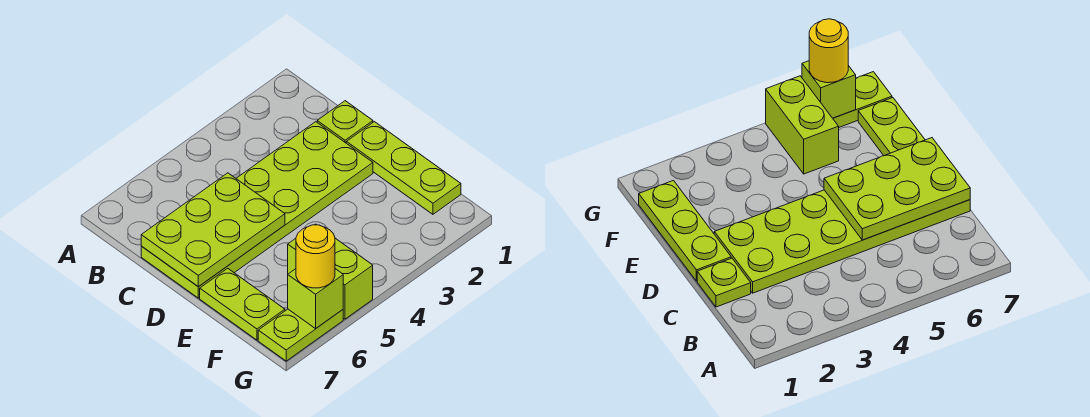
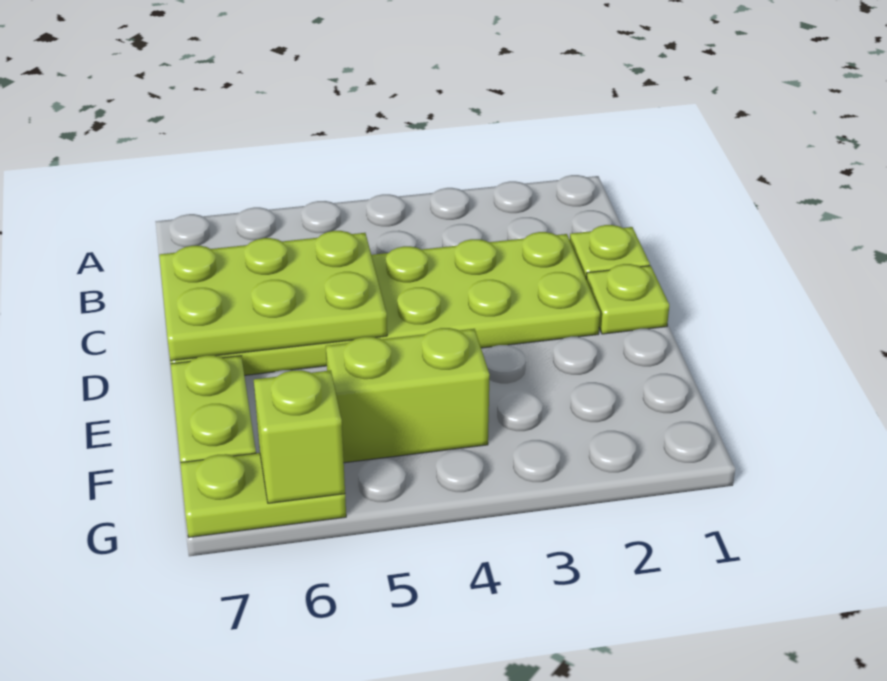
lime 1x3 plate [346,122,461,214] -> lime 1x1 plate [586,264,669,334]
lime 1x2 brick [288,224,373,319] -> lime 1x2 brick turned to [326,328,490,463]
yellow 1x1 round brick [296,225,335,288] -> none

